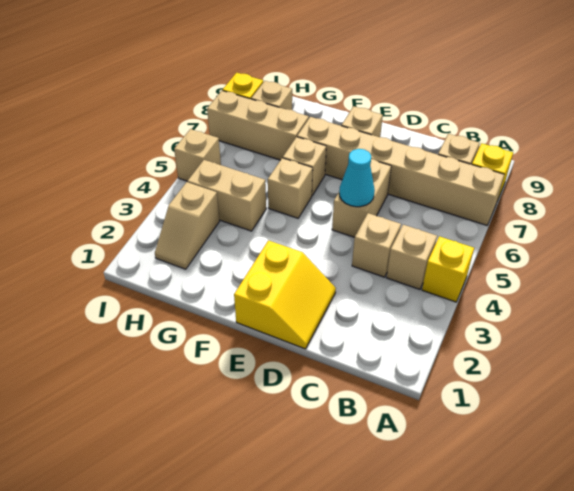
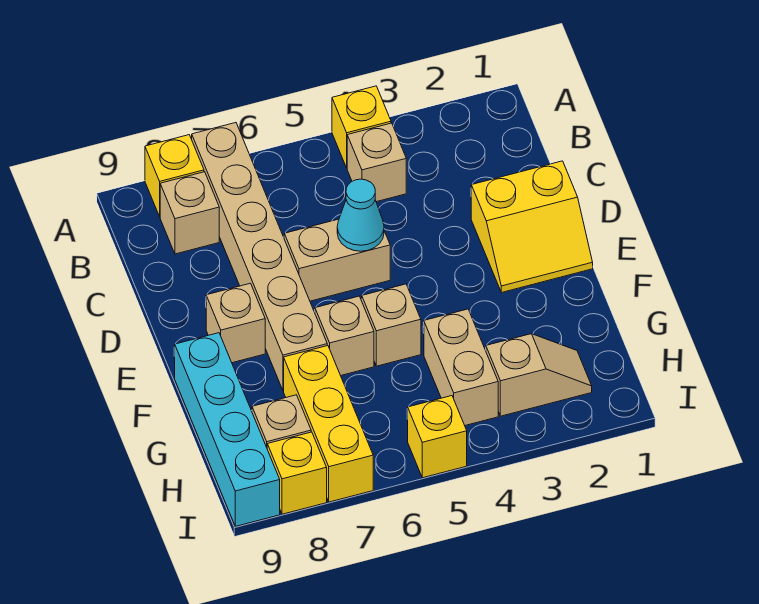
tan 1x1 brick [352,213,401,277] -> none
yellow 2x2 slope [234,240,336,349] -> yellow 2x2 slope turned to [471,161,593,293]
none -> cyan 1x4 brick [174,333,280,526]
tan 1x3 brick [207,91,309,160] -> yellow 1x3 brick [284,346,373,502]
tan 1x1 brick [174,129,221,181] -> yellow 1x1 brick [407,396,467,478]

